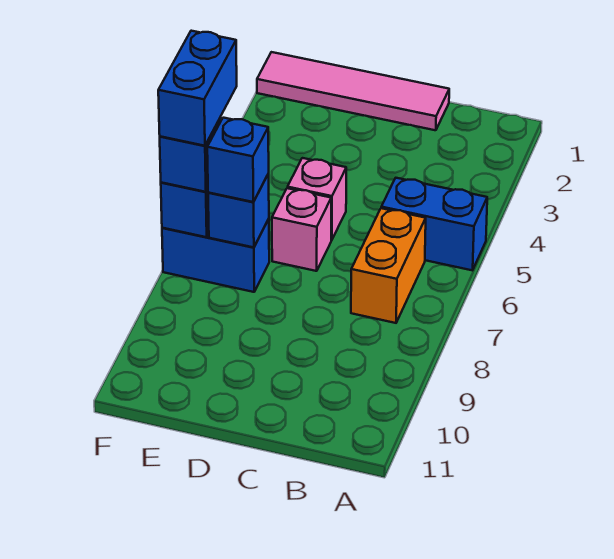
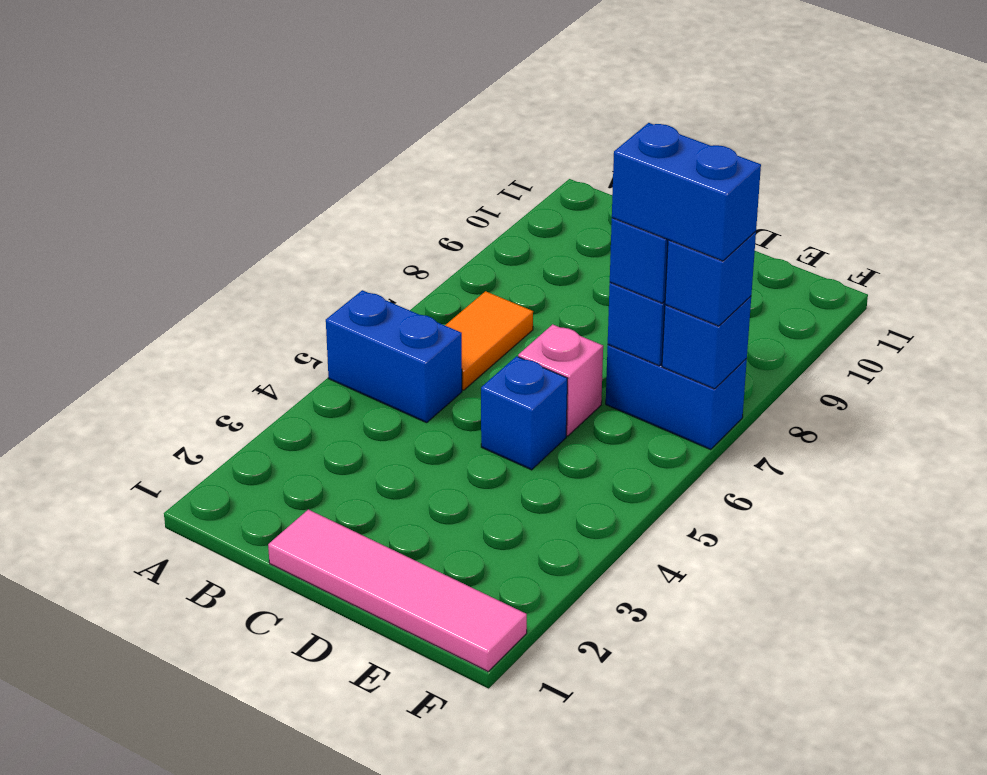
orange 1x2 brick [351,208,426,323] -> orange 1x2 tile [445,291,533,390]
pink 1x1 brick [288,158,346,240] -> blue 1x1 brick [481,356,568,470]
blue 1x2 brick [158,31,237,146] -> blue 1x2 brick turned to [612,123,761,261]

